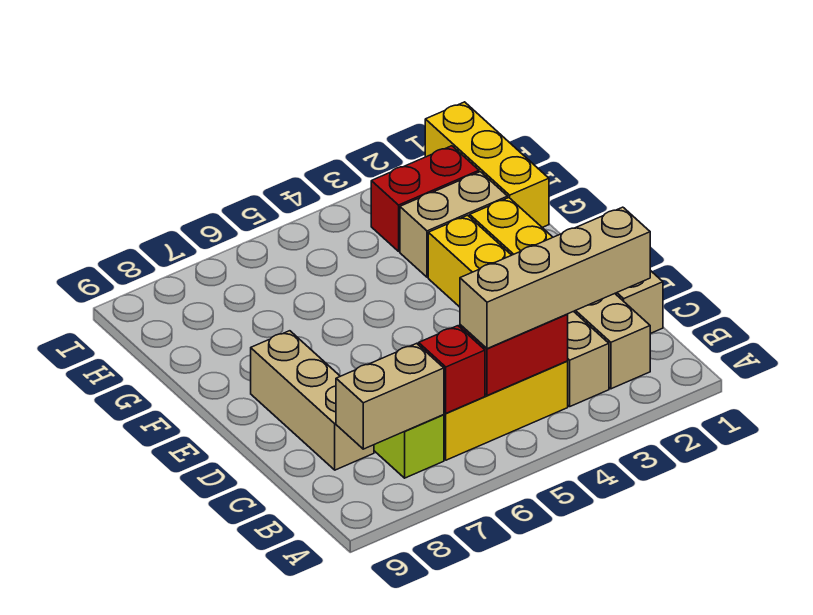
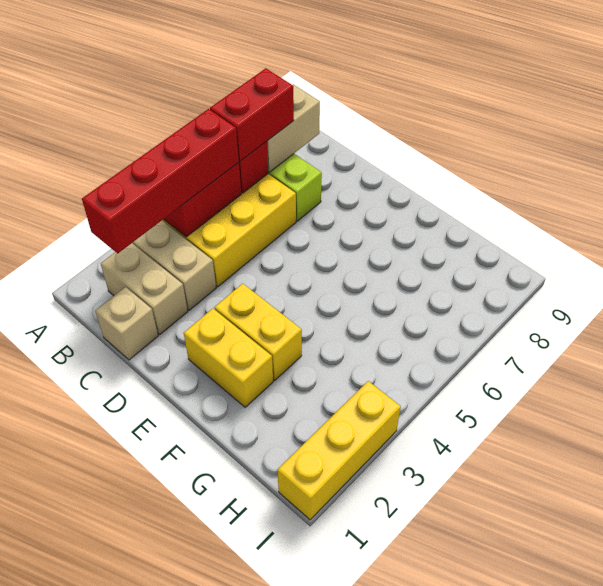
tan 1x4 brick [460,207,650,349] -> red 1x4 brick [82,109,239,253]
tan 1x3 brick [251,331,374,470] -> none
yellow 1x3 brick [425,102,549,227] -> yellow 1x3 brick turned to [278,381,401,520]
tan 1x2 brick [400,172,508,277] -> none
red 1x2 brick [371,146,479,251] -> red 1x2 brick moved to [210,68,294,161]

